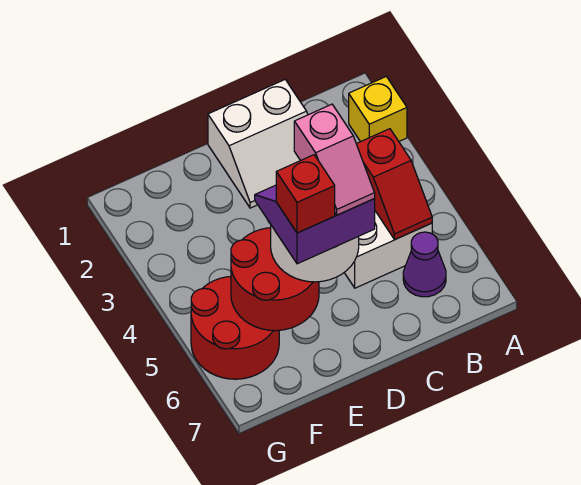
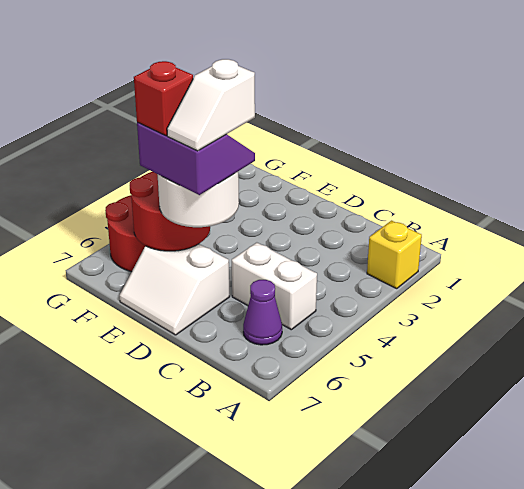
red 1x2 slope [357,129,432,240] -> none
white 2x2 slope [208,80,308,208] -> white 2x2 slope moved to [119,244,230,335]
pink 1x2 slope [294,104,375,215] -> white 1x2 slope [167,59,255,151]

